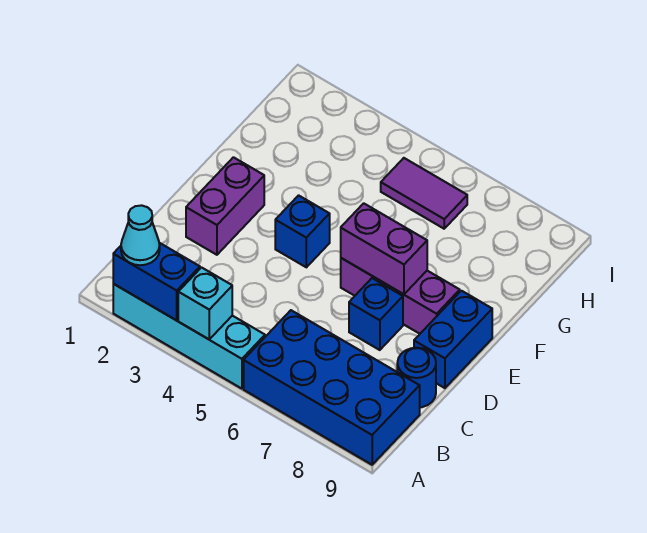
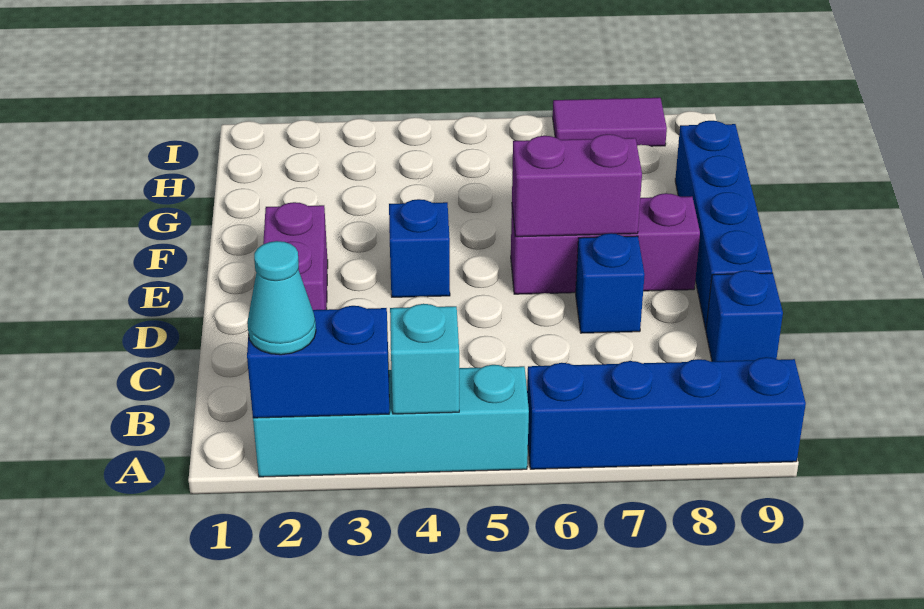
blue 2x4 brick [244,310,420,465] -> blue 1x4 brick [527,357,806,469]
blue 1x1 round brick [397,348,436,407] -> blue 1x1 brick [706,270,783,361]
blue 1x2 brick [414,291,492,388] -> blue 1x4 brick [675,121,772,330]
purple 1x2 tile [381,158,467,229] -> purple 1x2 tile moved to [553,98,667,146]

